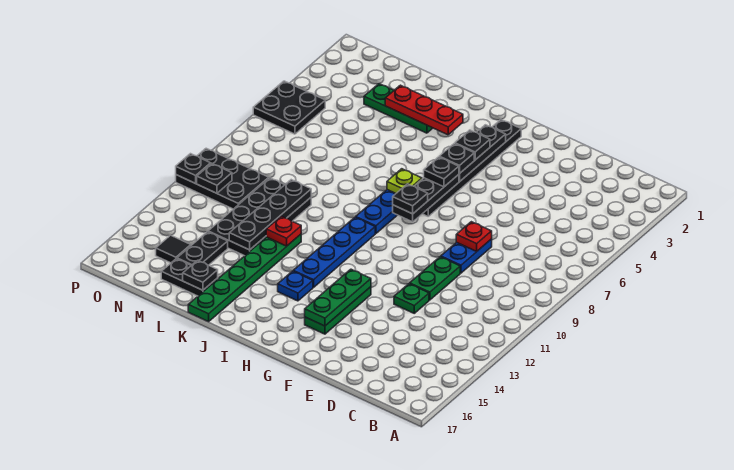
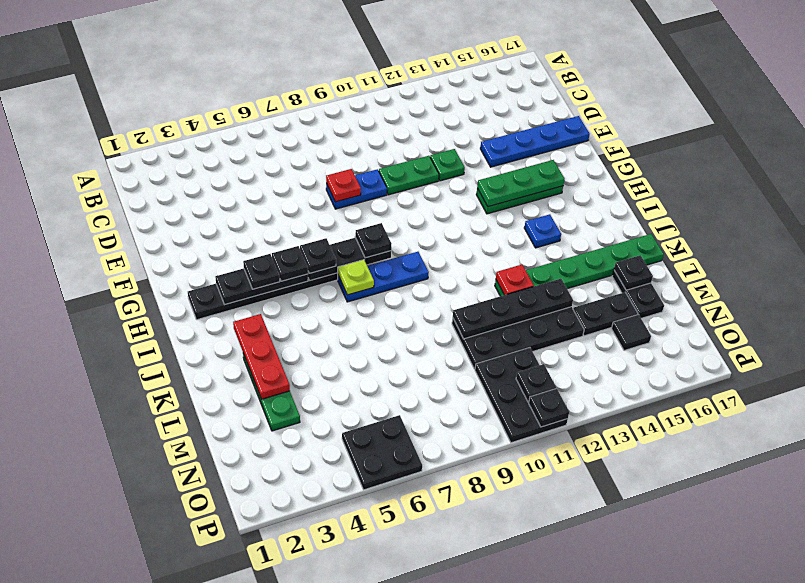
blue 1x4 plate [294,217,375,288] -> blue 1x4 plate moved to [480,116,590,167]

